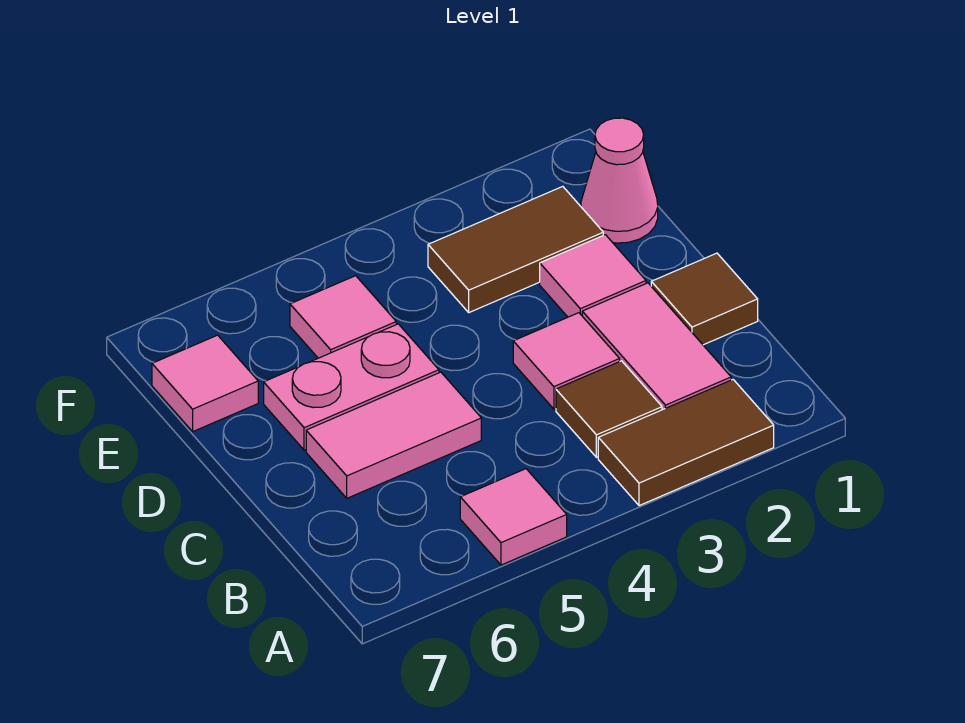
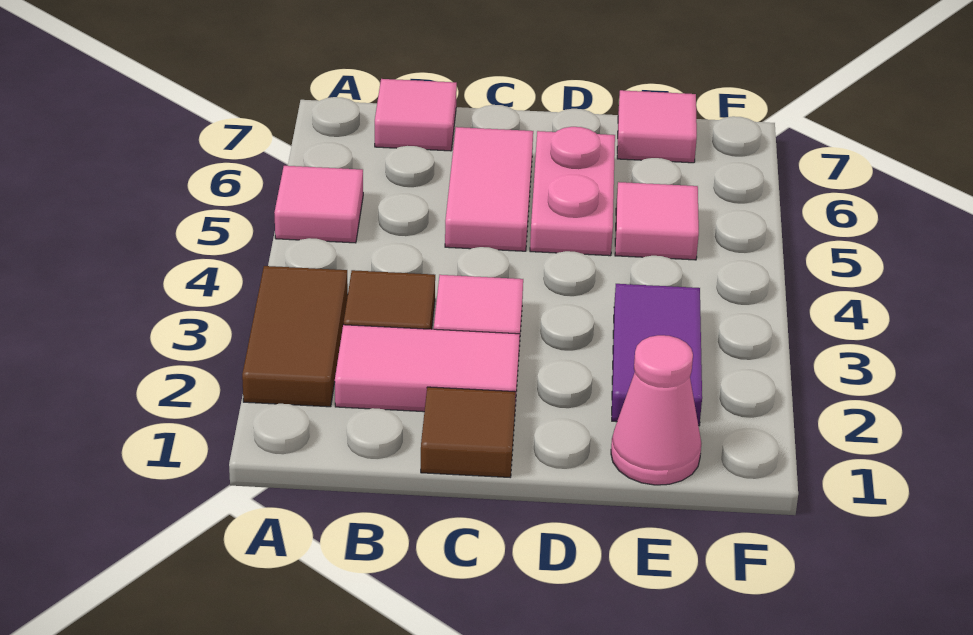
pink 1x1 tile [540,235,646,317] -> pink 1x1 tile moved to [375,79,457,151]
brown 1x2 tile [428,186,603,312] -> purple 1x2 tile [612,284,702,426]

